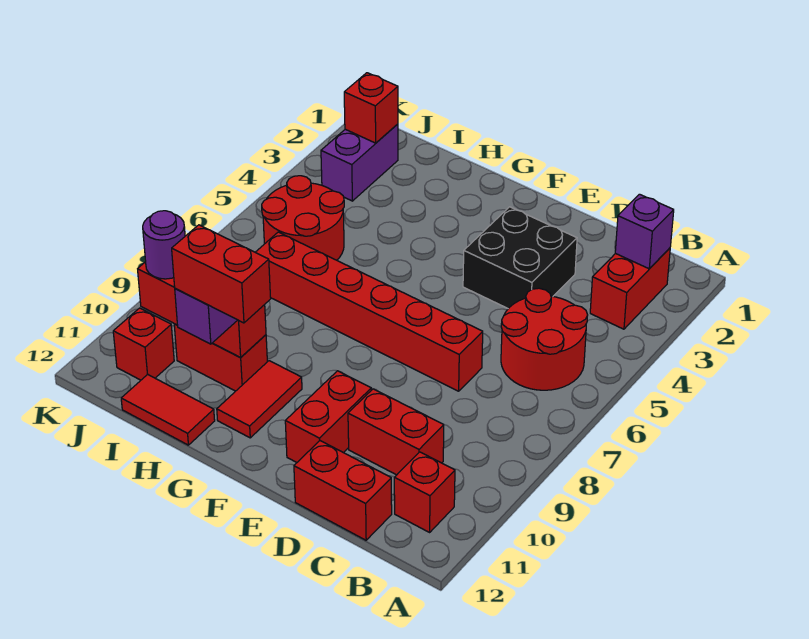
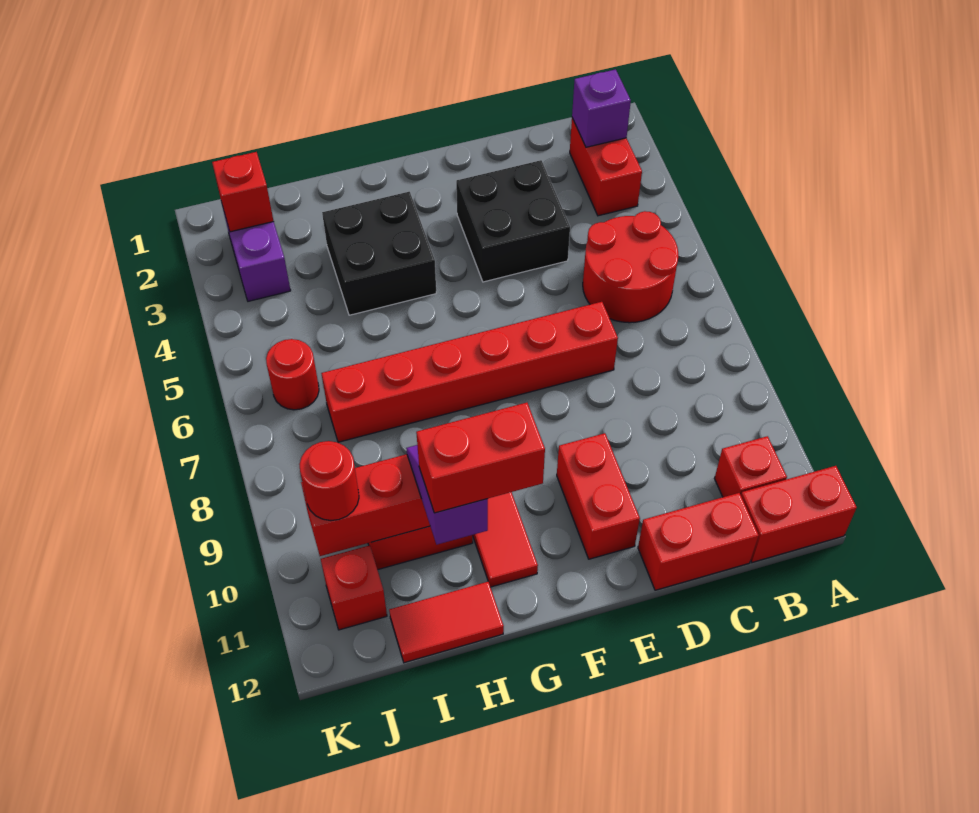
red 1x2 brick [348,389,444,475] -> red 1x2 brick moved to [741,466,857,562]
none -> black 2x2 brick [322,192,436,315]
red 2x2 round brick [262,176,344,260] -> red 1x1 round brick [266,339,319,410]
purple 1x1 round brick [143,211,185,279] -> red 1x1 round brick [299,441,359,520]

